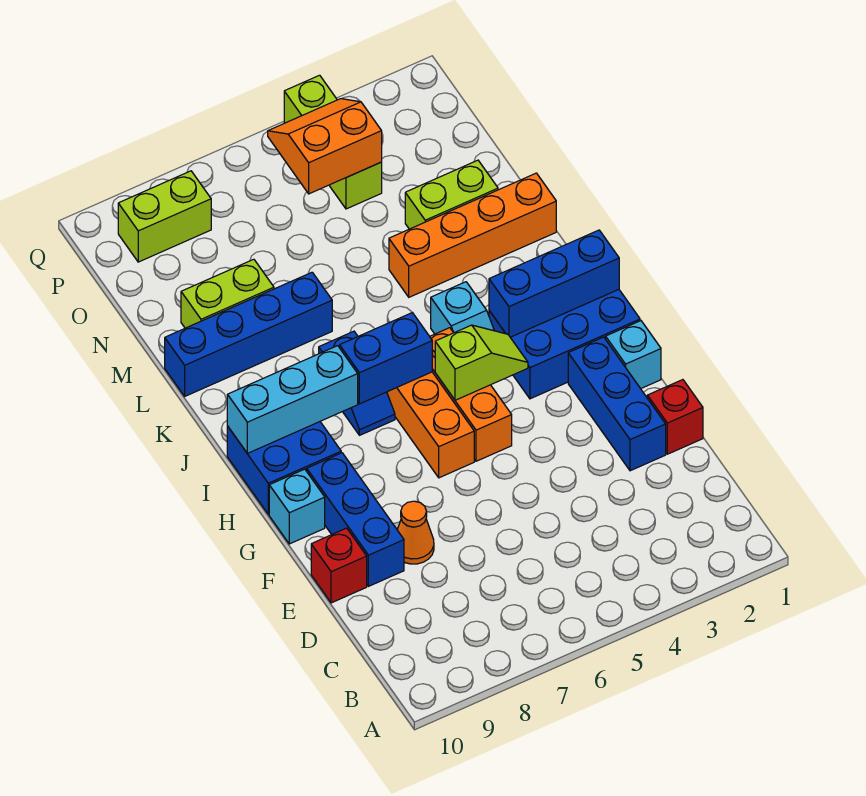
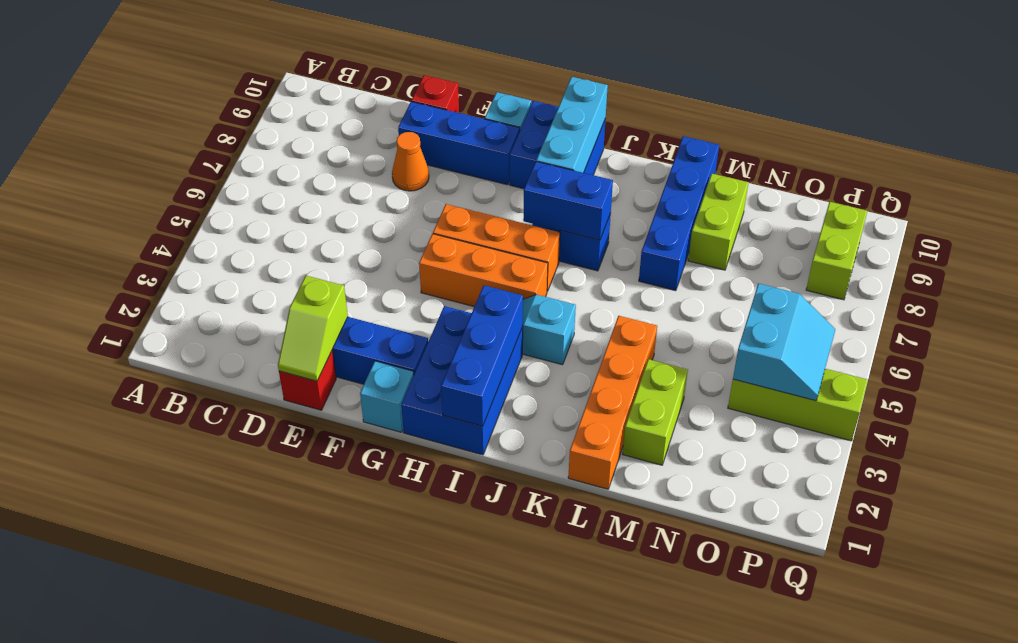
lime 1x2 slope [435,325,528,400] -> lime 1x2 slope moved to [278,276,348,381]
blue 1x2 brick [340,313,432,404] -> blue 1x2 brick turned to [523,162,613,240]
orange 2x2 slope [268,99,382,194] -> cyan 2x2 slope [733,283,835,401]

